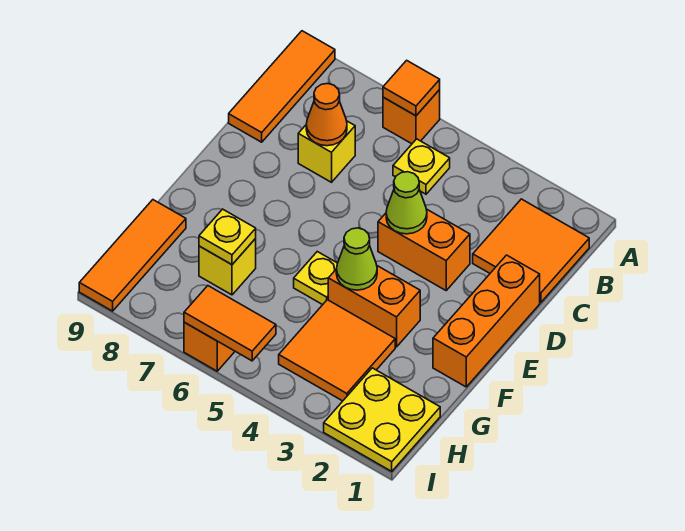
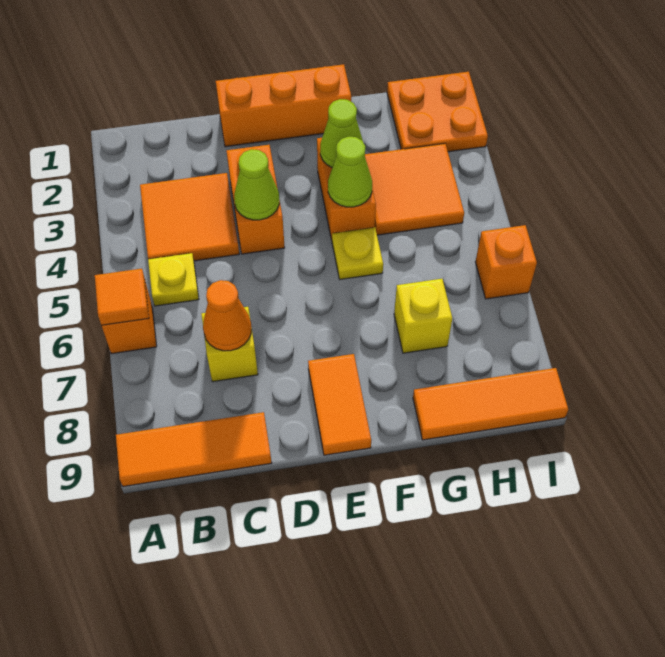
orange 2x2 tile [473,199,589,303] -> orange 2x2 tile moved to [140,173,239,261]
none -> lime 1x1 cone [320,99,363,168]
yellow 1x1 plate [199,209,256,265] -> none
yellow 2x2 plate [324,368,440,471] -> orange 2x2 plate [387,72,488,152]
orange 1x2 tile [184,286,276,361] -> orange 1x2 tile moved to [308,354,371,455]

